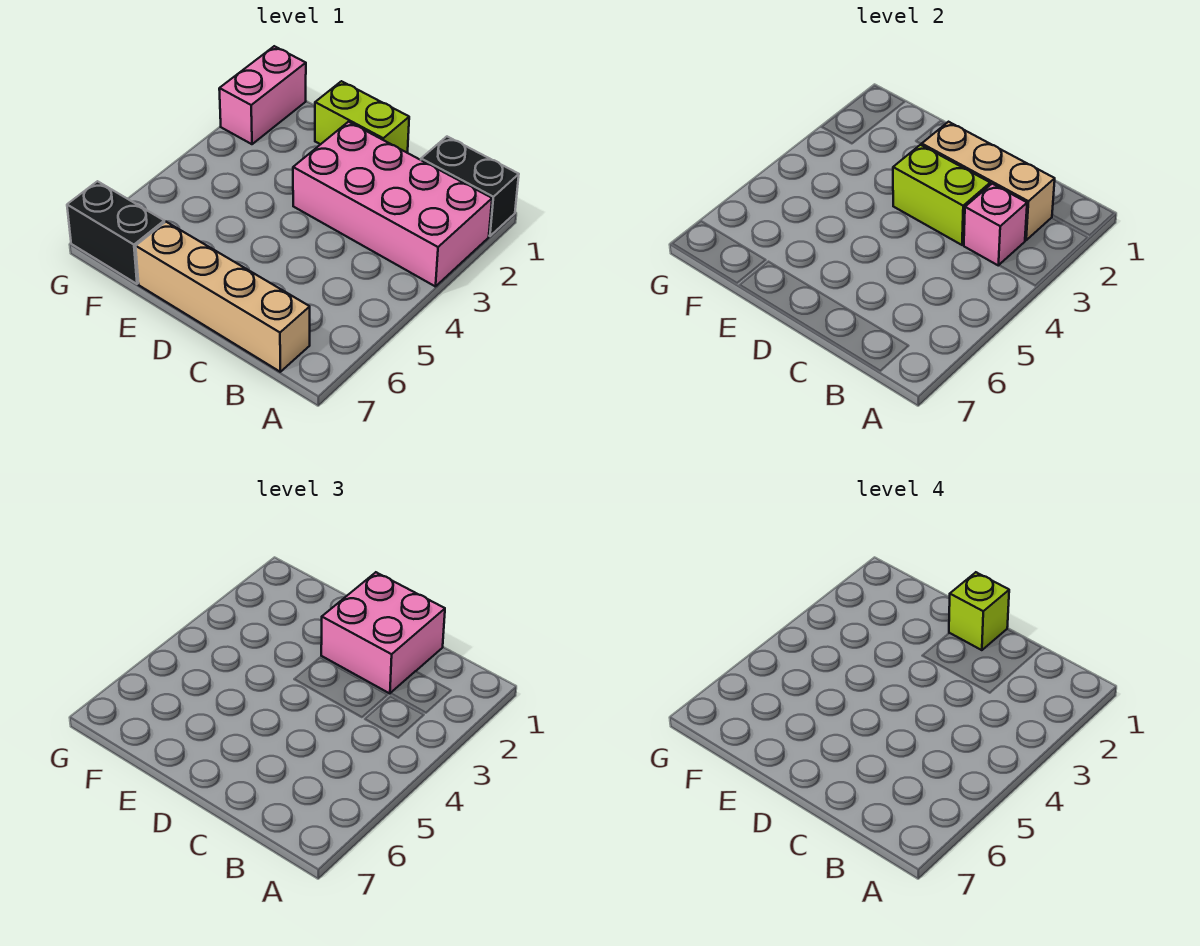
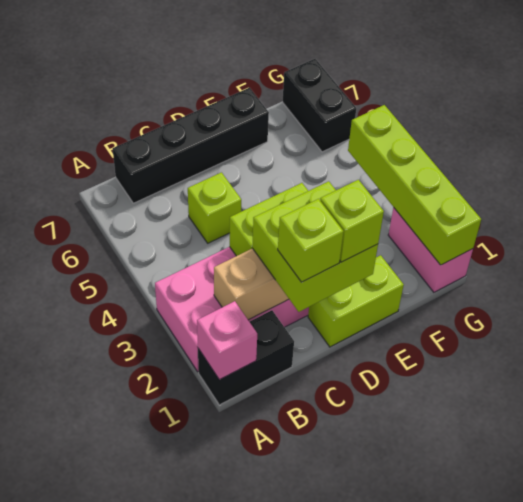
pink 1x1 brick [964,184,1027,265] -> pink 1x1 brick moved to [197,301,257,380]
tan 1x4 brick [136,222,310,372] -> black 1x4 brick [113,88,269,203]
pink 2x2 brick [321,572,445,694] -> lime 2x2 brick [252,181,378,312]
none -> lime 1x1 brick [278,199,343,282]
none -> lime 1x1 brick [188,172,241,243]
black 1x2 brick [67,181,164,284] -> black 1x2 brick turned to [282,59,356,152]
none -> lime 1x4 brick [348,105,481,265]

